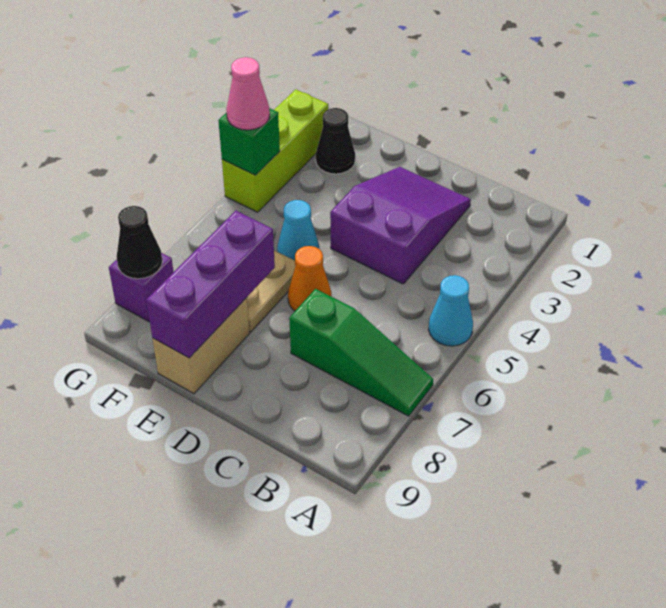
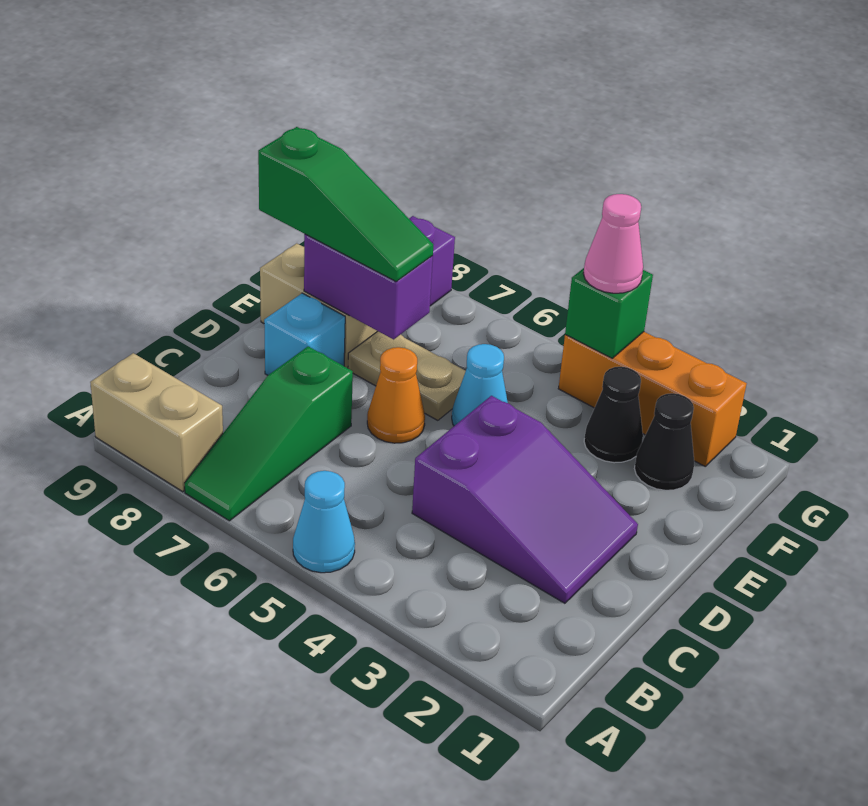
none -> tan 1x2 brick [90,353,223,492]
none -> cyan 1x1 brick [264,293,345,375]
purple 1x3 brick [146,211,275,358] -> purple 1x2 brick [304,234,433,339]
none -> green 1x3 slope [258,127,433,281]
lime 1x3 brick [222,89,328,212] -> orange 1x3 brick [558,332,747,466]
black 1x1 cone [117,206,162,279] -> black 1x1 cone moved to [584,367,643,463]

